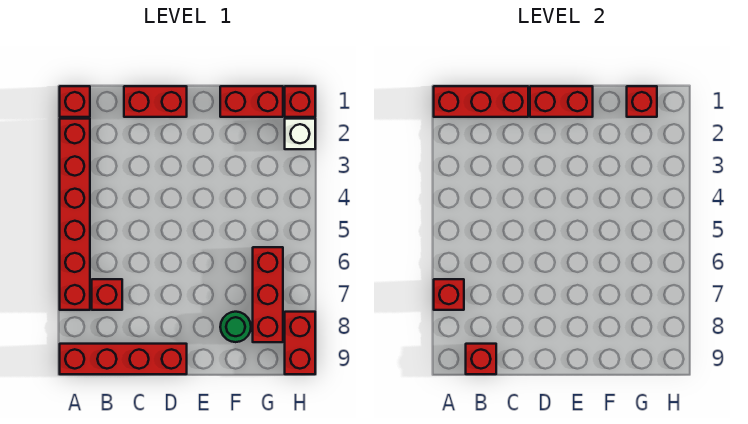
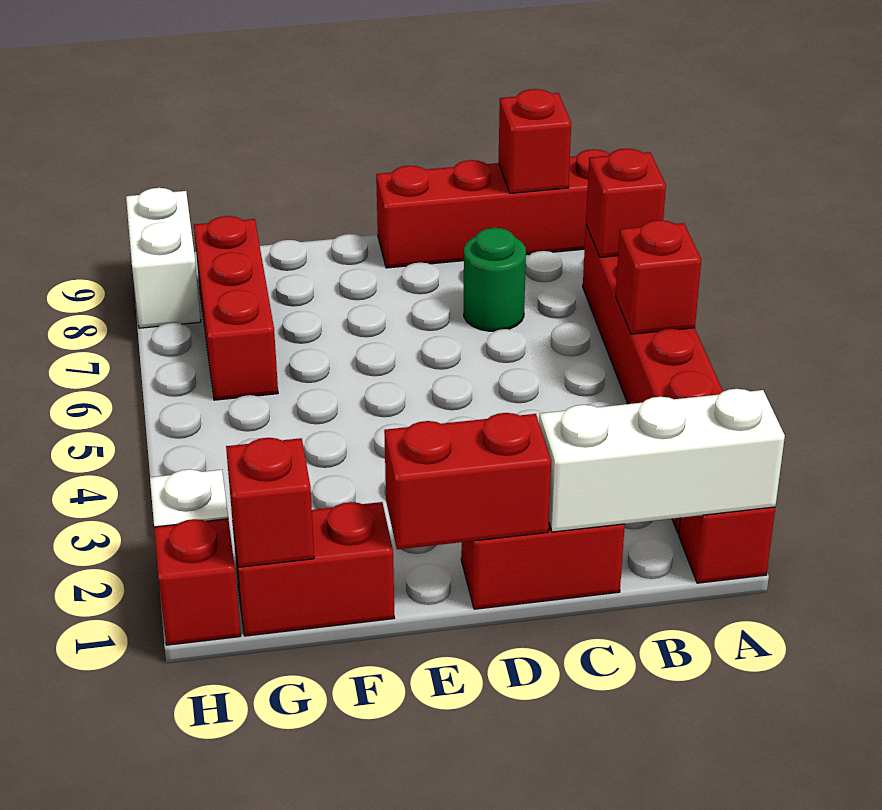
red 1x3 brick [434,86,528,117] -> white 1x3 brick [539,389,785,532]
red 1x1 brick [92,279,122,310] -> red 1x1 brick moved to [616,220,701,334]
green 1x1 round brick [220,312,251,342] -> green 1x1 round brick moved to [464,228,526,331]
red 1x2 brick [285,312,315,374] -> white 1x2 brick [126,188,201,328]

